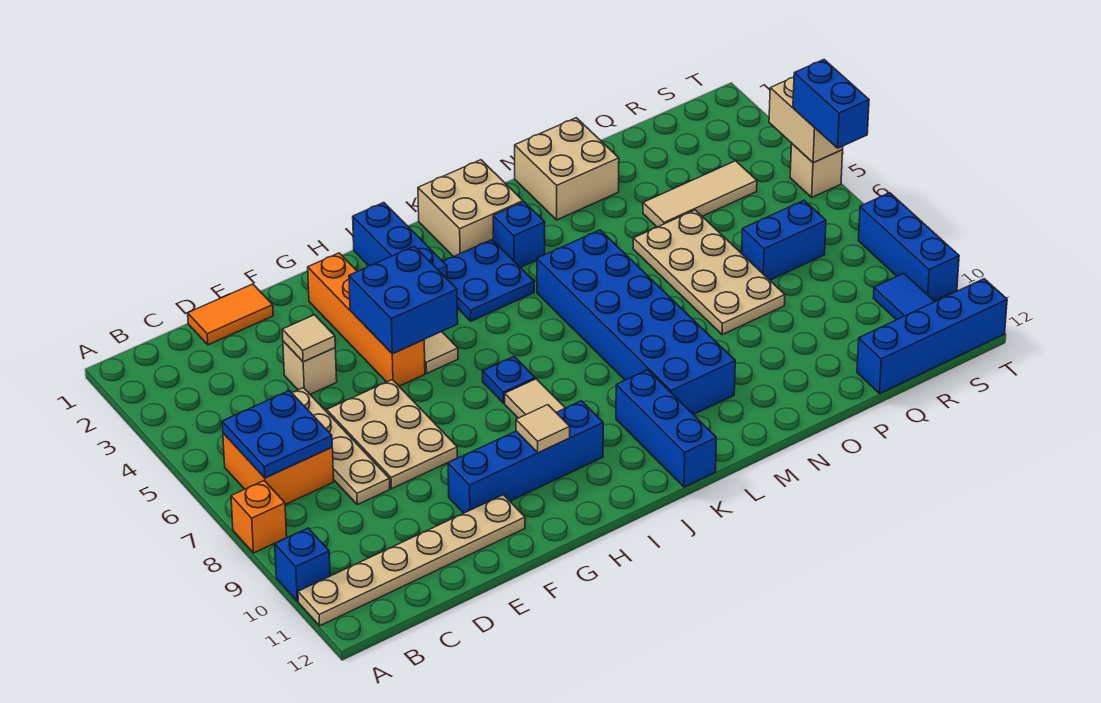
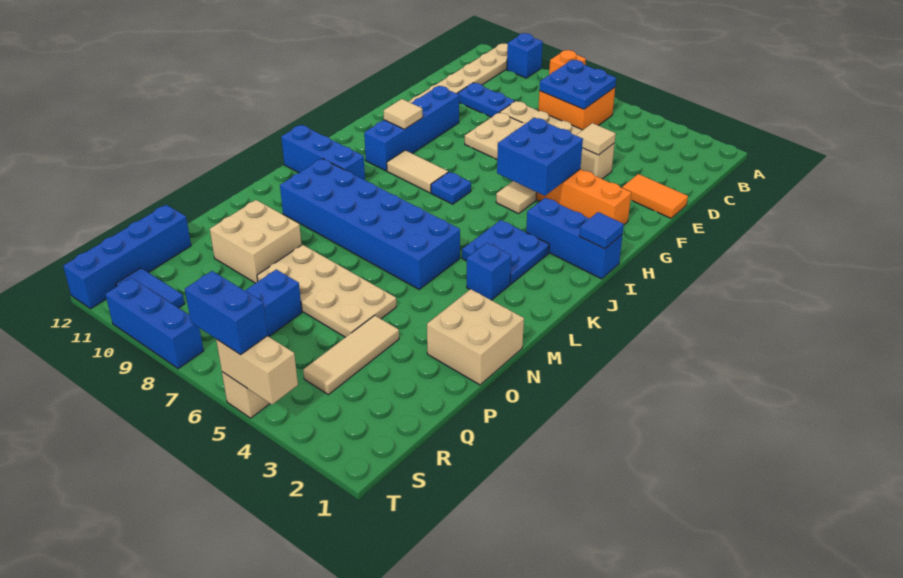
orange 1x2 tile [188,284,273,345] -> orange 1x2 tile turned to [622,174,688,218]
none -> blue 1x2 plate [457,83,515,117]
none -> blue 1x1 tile [579,212,624,249]
tan 2x2 brick [418,160,523,257] -> tan 2x2 brick moved to [210,200,301,283]

